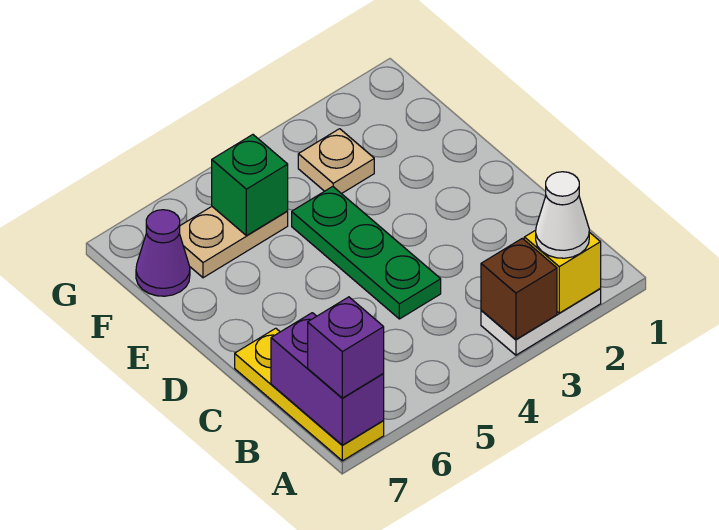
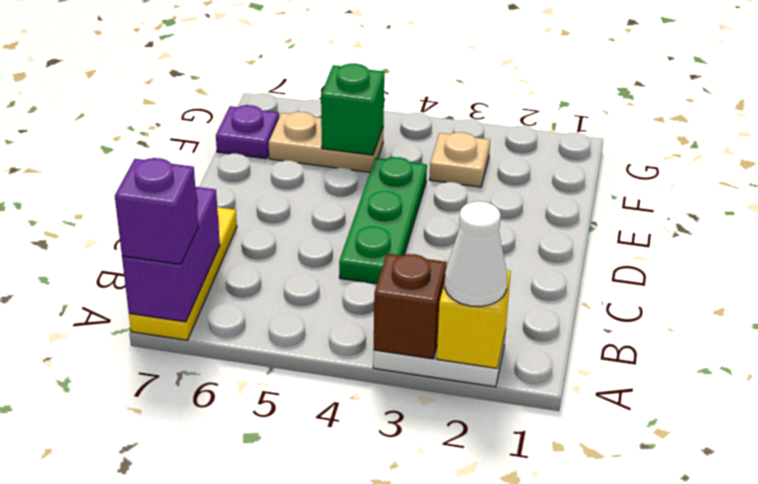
purple 1x1 cone [136,210,190,296] -> purple 1x1 plate [216,105,279,159]

